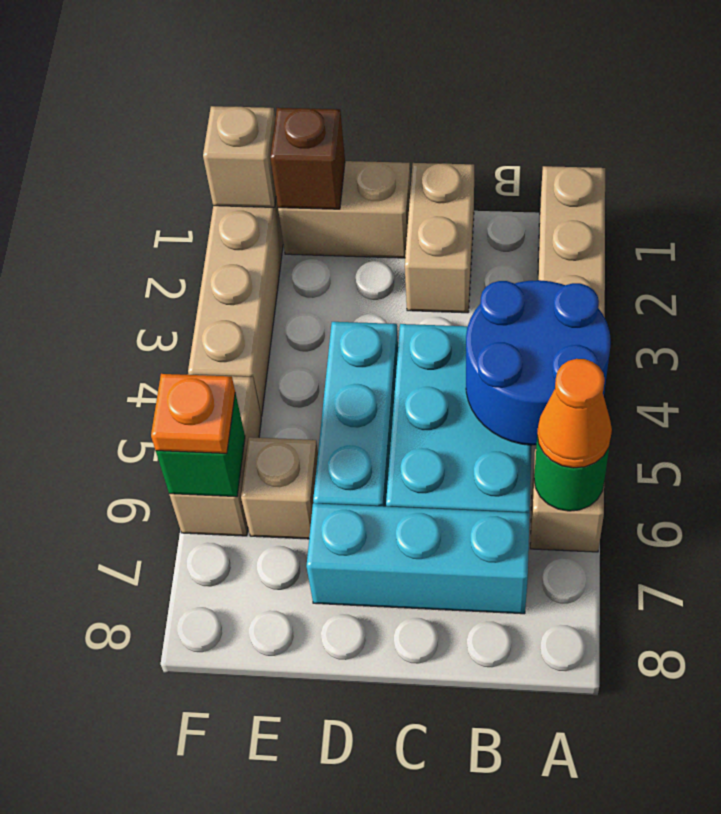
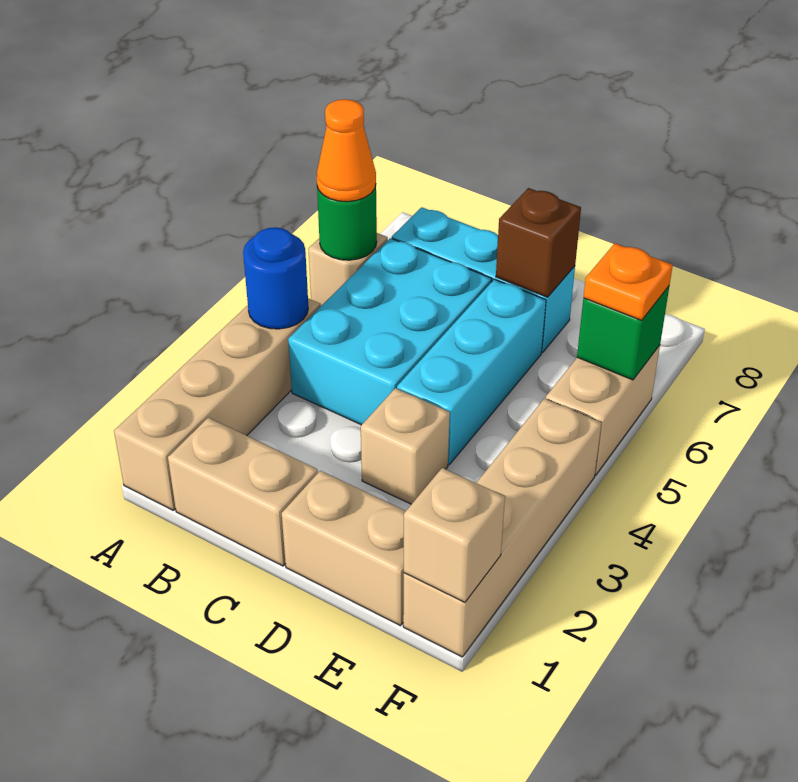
blue 2x2 round brick [466,280,611,445] -> blue 1x1 round brick [243,227,308,329]
tan 1x2 brick [405,163,474,313] -> tan 1x2 brick turned to [168,418,318,566]
brown 1x1 brick [270,108,345,209] -> brown 1x1 brick moved to [496,188,581,297]
tan 1x1 brick [241,437,318,539] -> tan 1x1 brick moved to [361,388,450,504]

